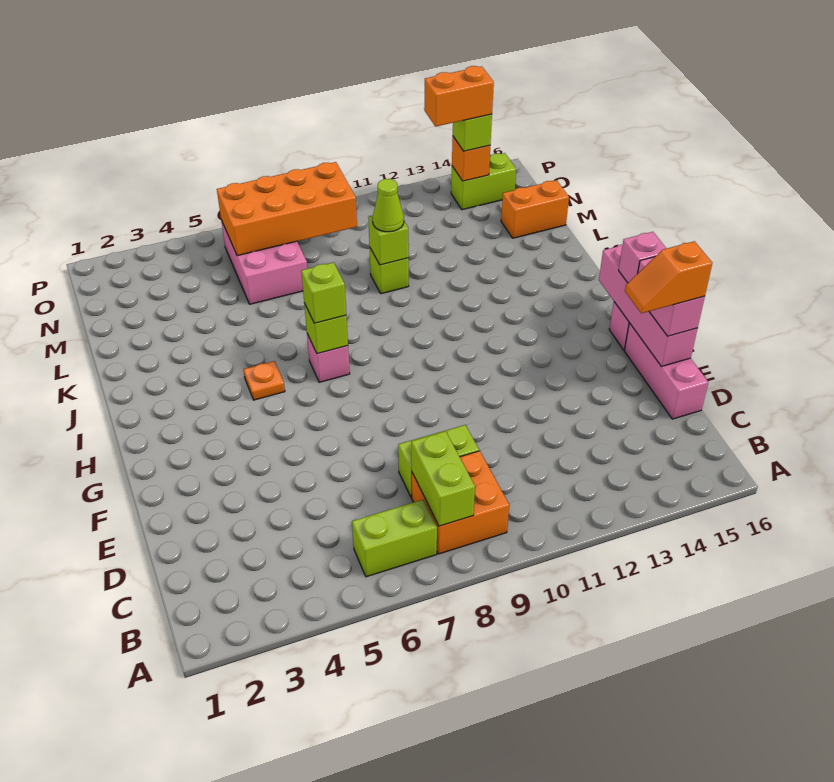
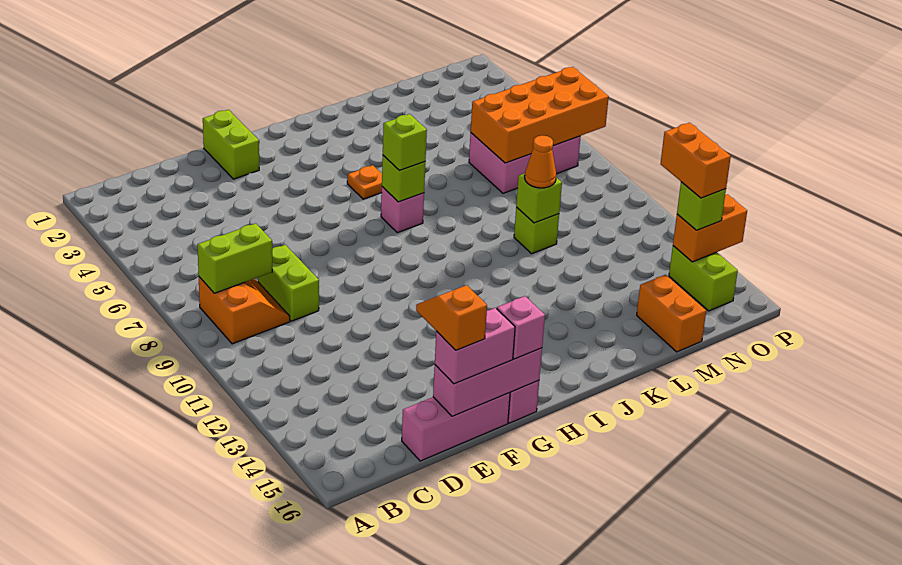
lime 1x2 brick [352,500,437,577] -> lime 1x2 brick moved to [203,110,259,179]
orange 2x2 brick [412,451,509,554] -> orange 2x2 slope [199,277,290,344]
pink 1x4 brick [599,245,698,367] -> pink 1x3 brick [433,348,542,416]
lime 1x1 cone [373,179,404,232] -> orange 1x1 cone [525,135,556,188]
orange 2x4 brick [217,162,357,256] -> orange 2x4 brick turned to [471,67,609,163]
orange 1x1 brick [452,137,490,181] -> orange 1x2 brick [673,194,747,262]

